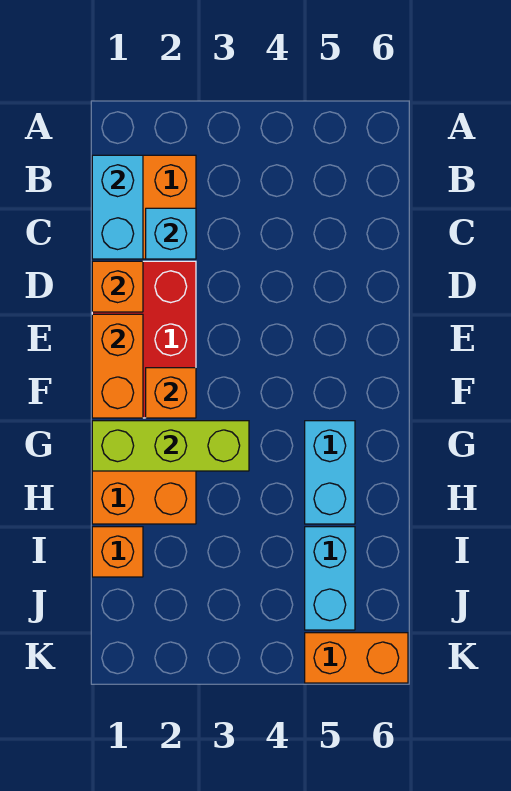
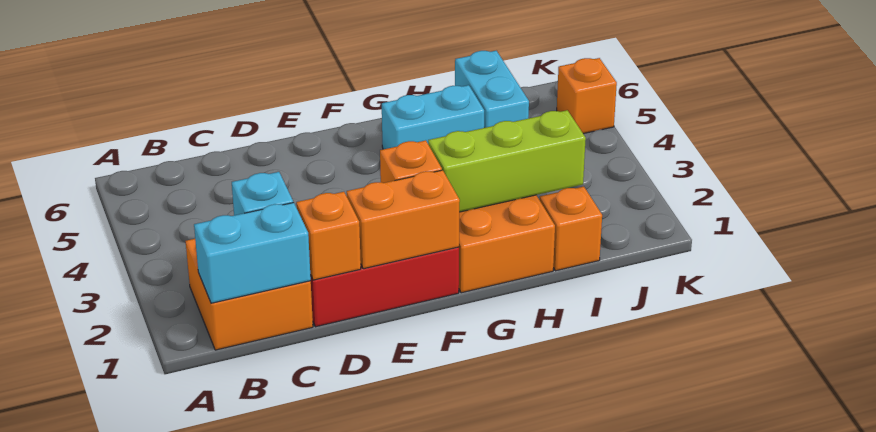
lime 1x3 brick [92,421,249,471] -> lime 1x3 brick turned to [428,110,586,212]
cyan 1x2 brick [305,527,355,630] -> cyan 1x2 brick turned to [455,51,529,128]
orange 1x2 brick [305,633,408,683] -> orange 1x1 brick [557,58,617,134]

